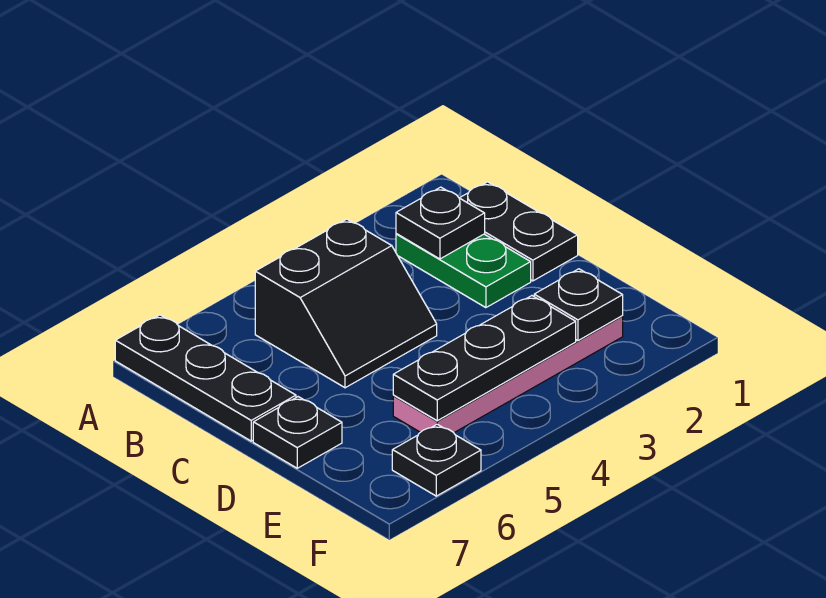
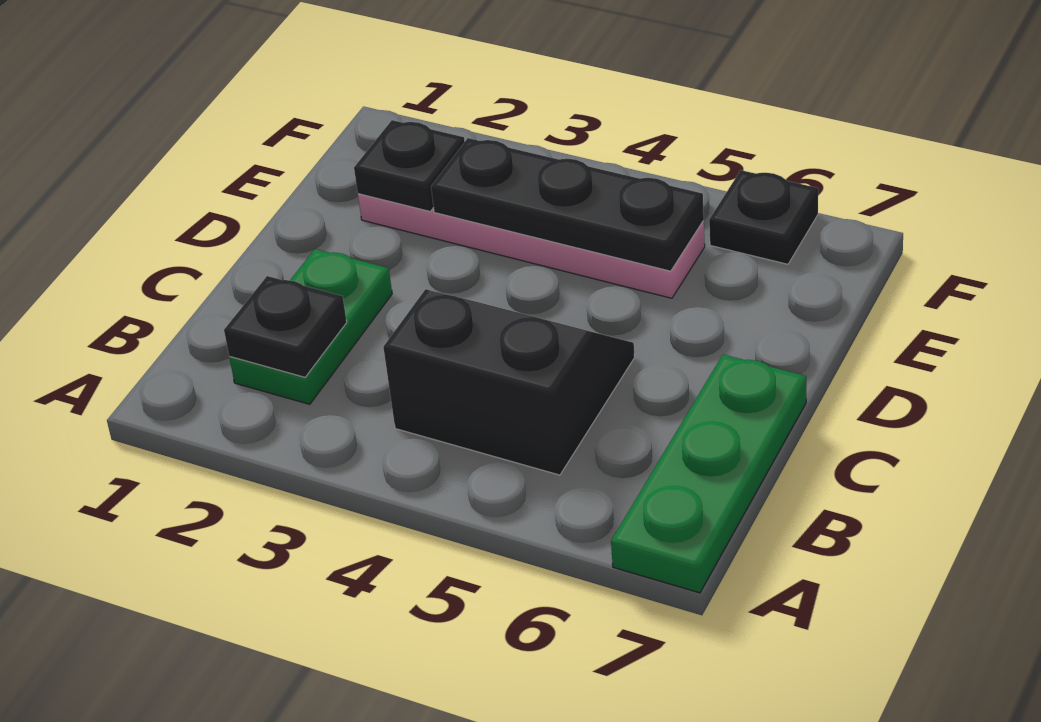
black 1x3 plate [115,315,296,441] -> green 1x3 plate [611,355,806,593]
black 1x2 plate [460,182,578,281] -> none
black 1x1 plate [253,397,342,468] -> none

